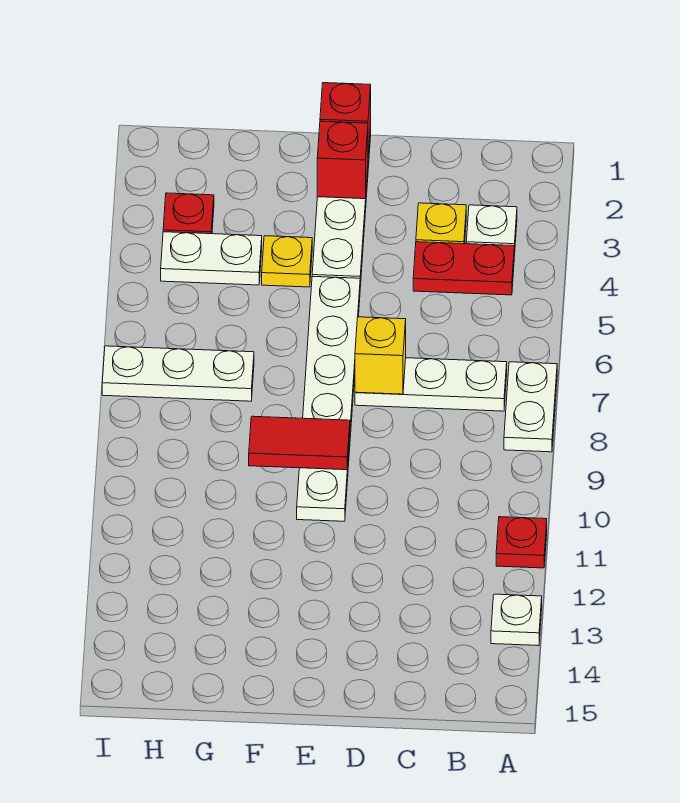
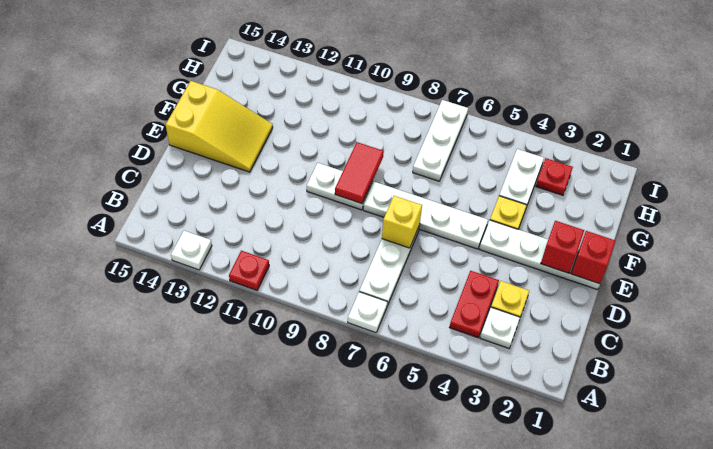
white 1x2 plate [504,362,557,452] -> white 1x1 plate [348,292,387,333]
none -> yellow 2x3 slope [166,81,273,172]

